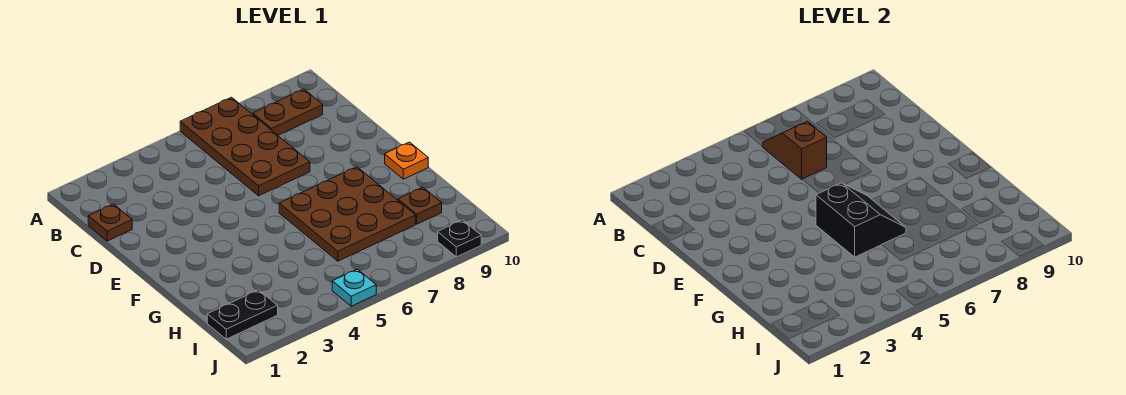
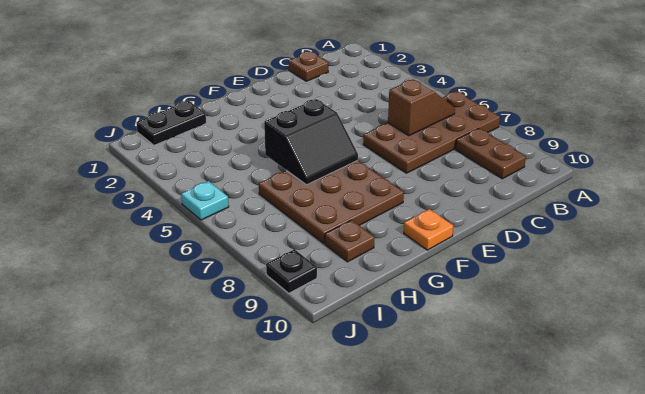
black 1x2 plate [207,290,278,339] -> black 1x2 plate turned to [136,101,206,145]

